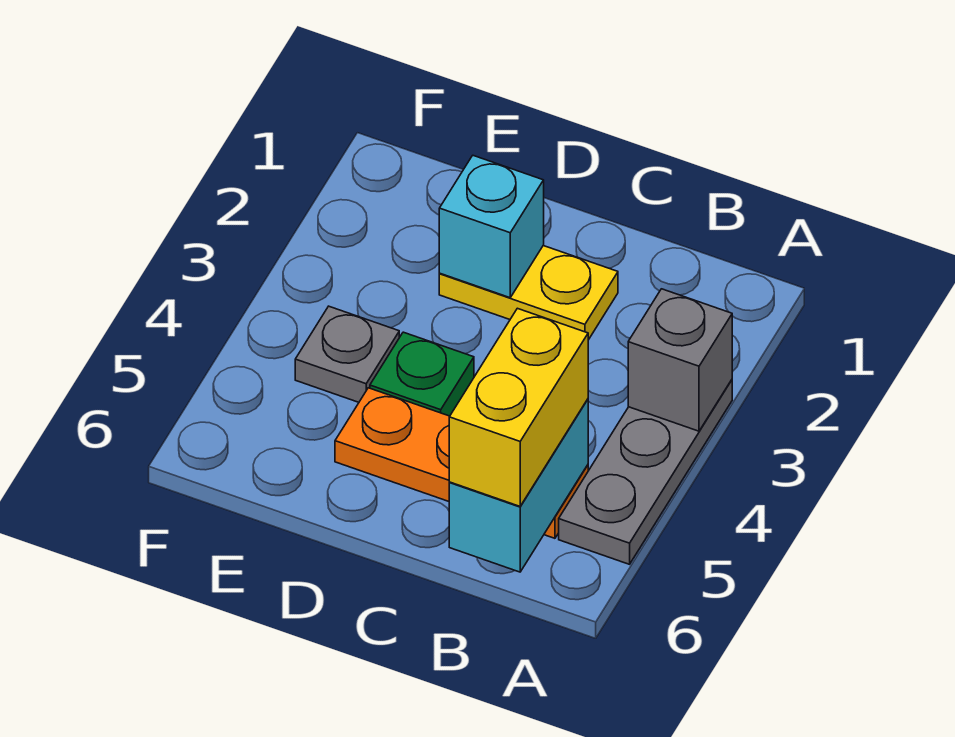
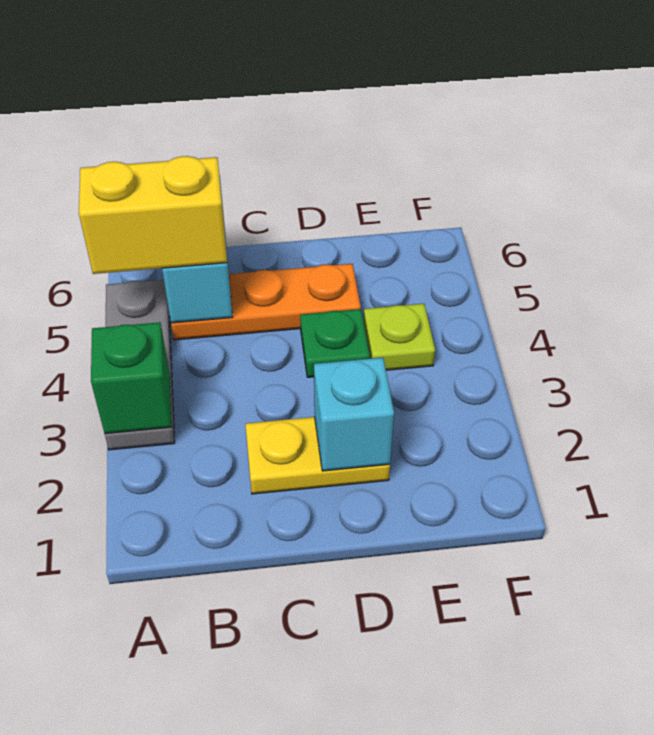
grey 1x1 brick [628,289,732,431] -> green 1x1 brick [91,322,172,434]
yellow 1x2 brick [449,308,588,506] -> yellow 1x2 brick turned to [79,156,227,274]
grey 1x1 plate [295,306,399,402] -> lime 1x1 plate [364,304,435,370]

